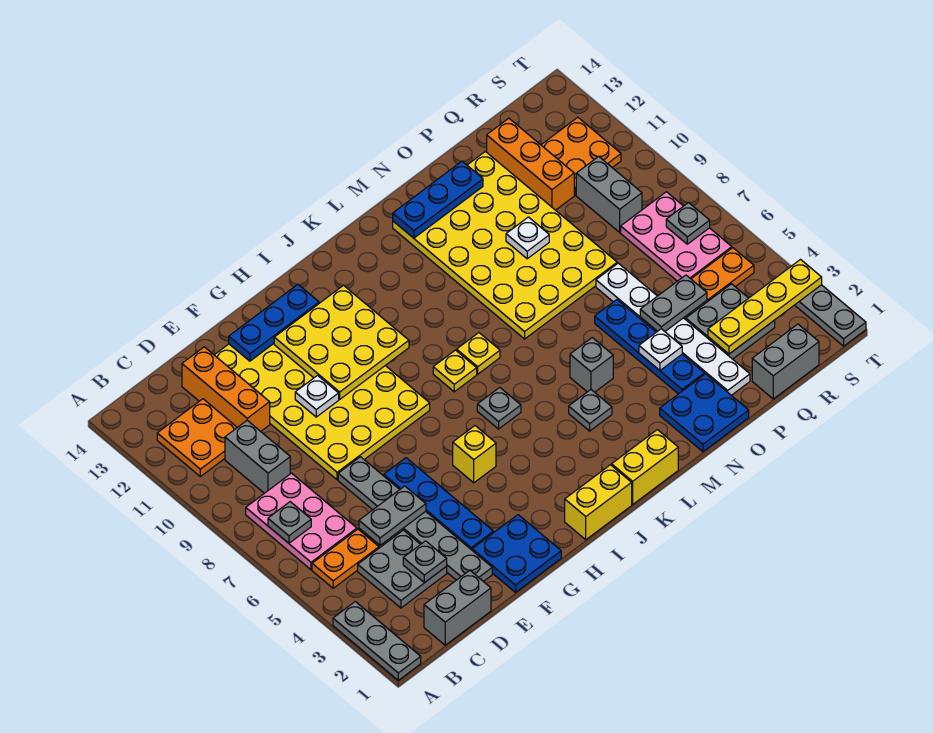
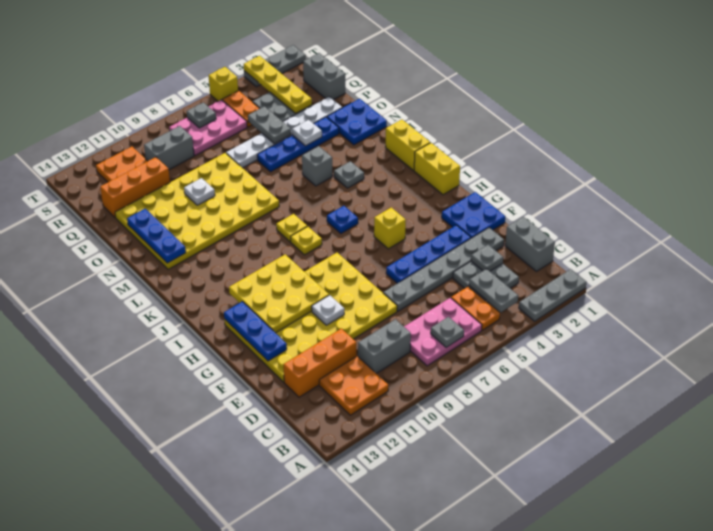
grey 1x2 plate [359,486,426,545] -> grey 1x2 plate moved to [469,269,518,312]
grey 1x1 plate [477,387,521,429] -> blue 1x1 plate [327,206,358,233]
none -> yellow 1x1 brick [209,67,239,101]

